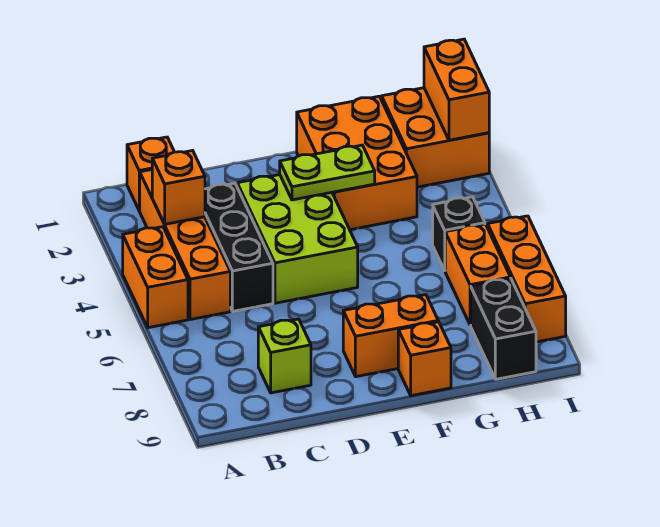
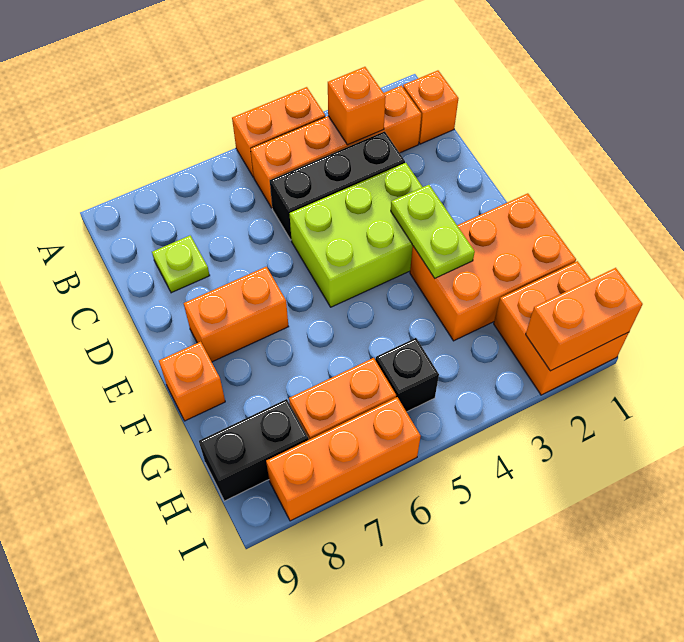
lime 1x1 brick [258,319,311,393] -> lime 1x1 plate [152,236,210,293]
orange 1x2 brick [343,295,438,377] -> orange 1x2 brick turned to [184,267,289,362]

